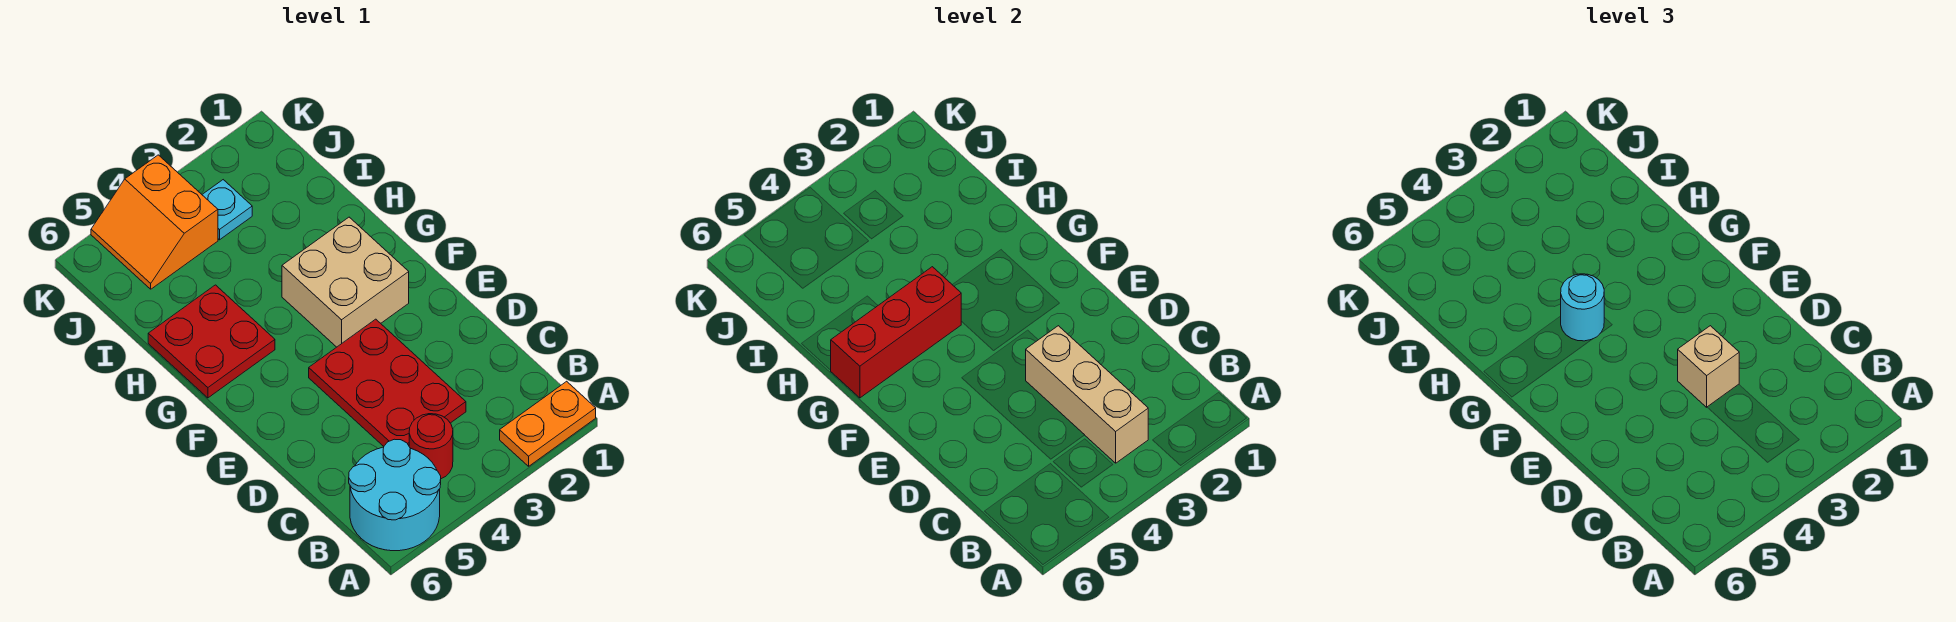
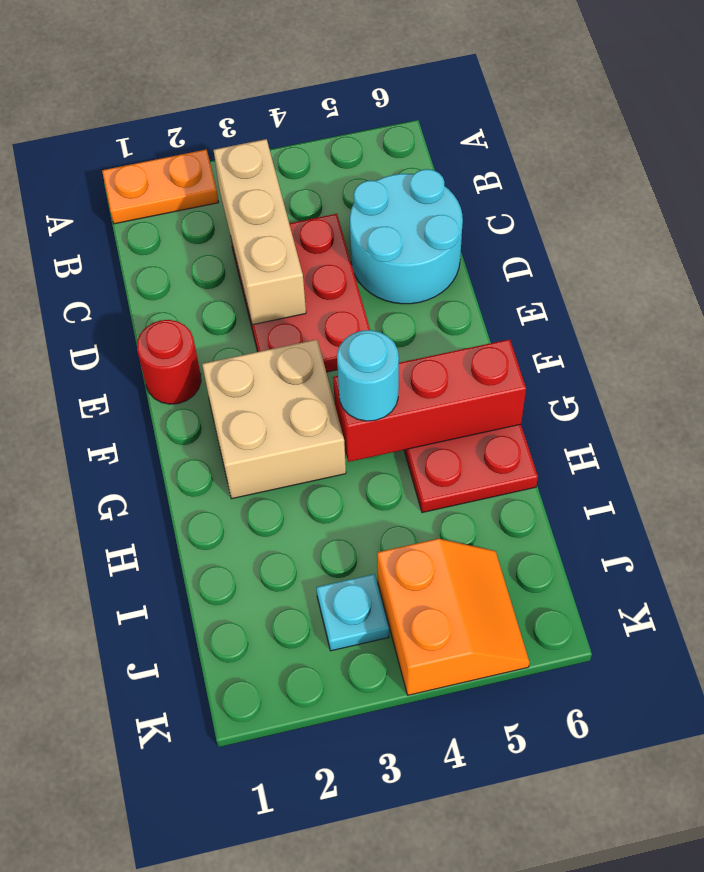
cyan 2x2 round brick [349,439,441,551] -> cyan 2x2 round brick moved to [350,169,463,304]
red 1x1 round brick [409,414,453,479] -> red 1x1 round brick moved to [137,320,201,404]
tan 1x1 brick [1678,326,1739,407] -> none

